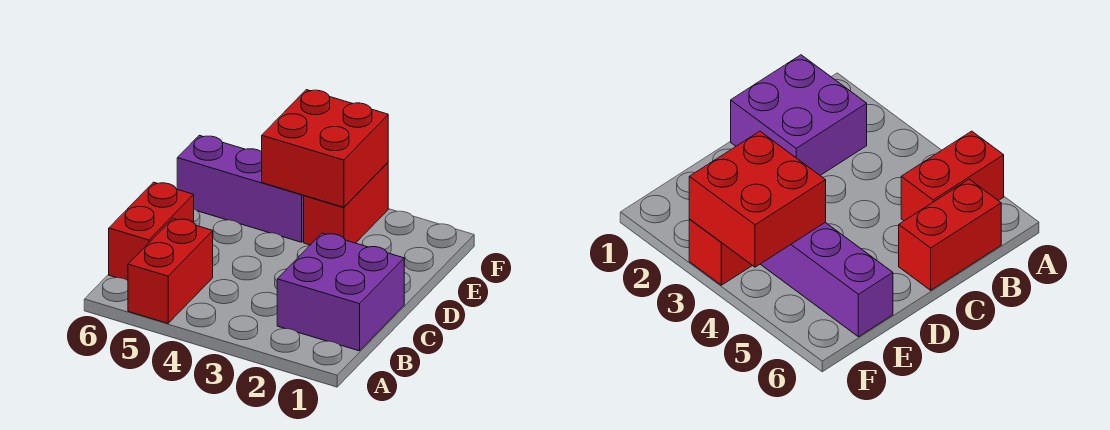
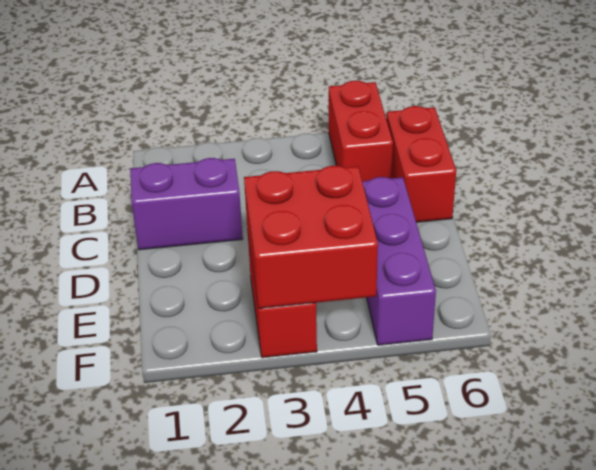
purple 2x2 brick [277,233,404,351] -> purple 1x2 brick [130,158,243,250]
purple 1x3 brick [177,135,304,242] -> purple 1x3 brick turned to [362,177,436,345]

